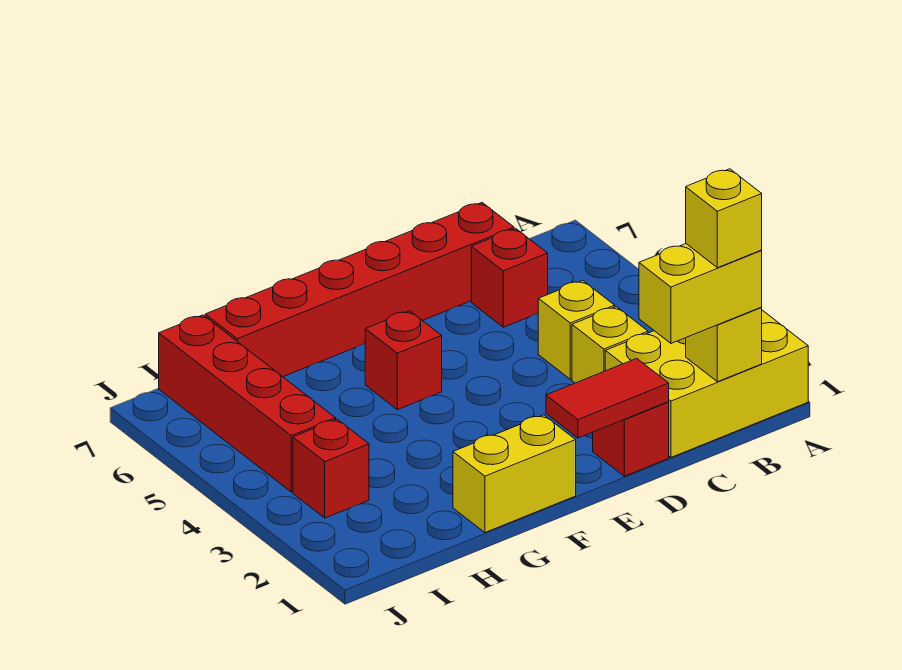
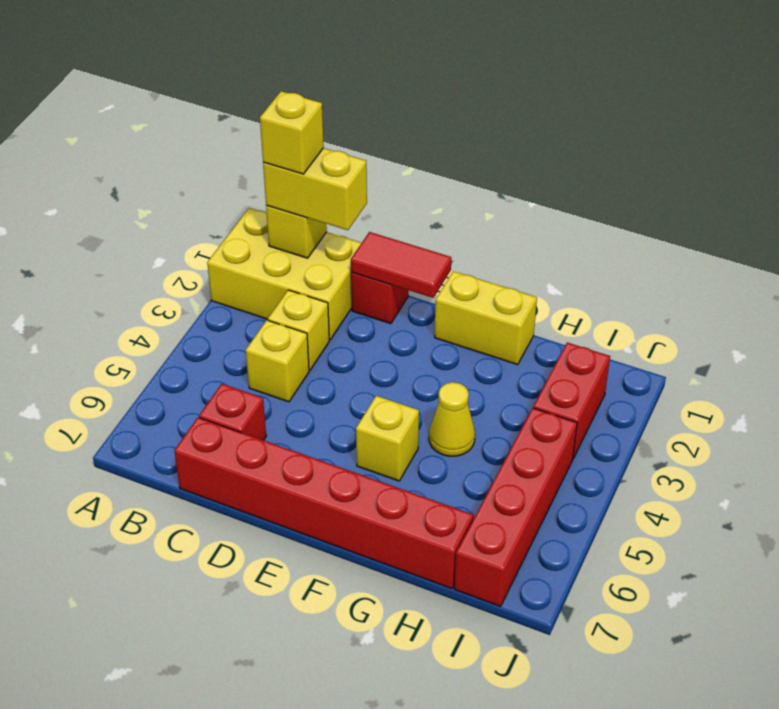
red 1x1 brick [365,311,442,410] -> yellow 1x1 brick [356,396,419,481]
none -> yellow 1x1 cone [429,382,475,456]
red 1x1 brick [293,419,369,518] -> red 1x2 brick [533,343,610,458]

